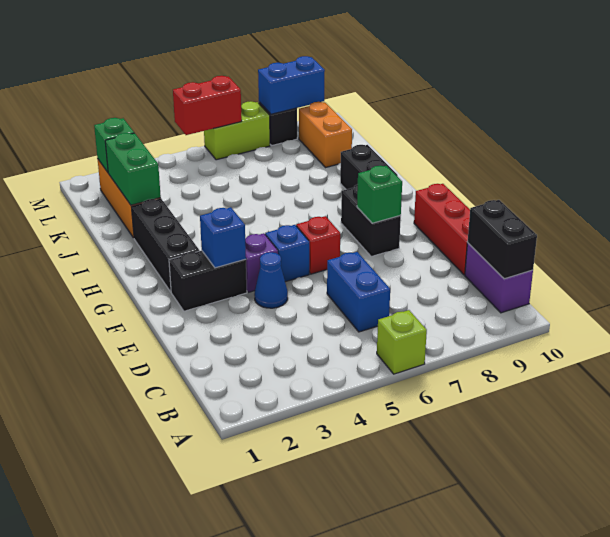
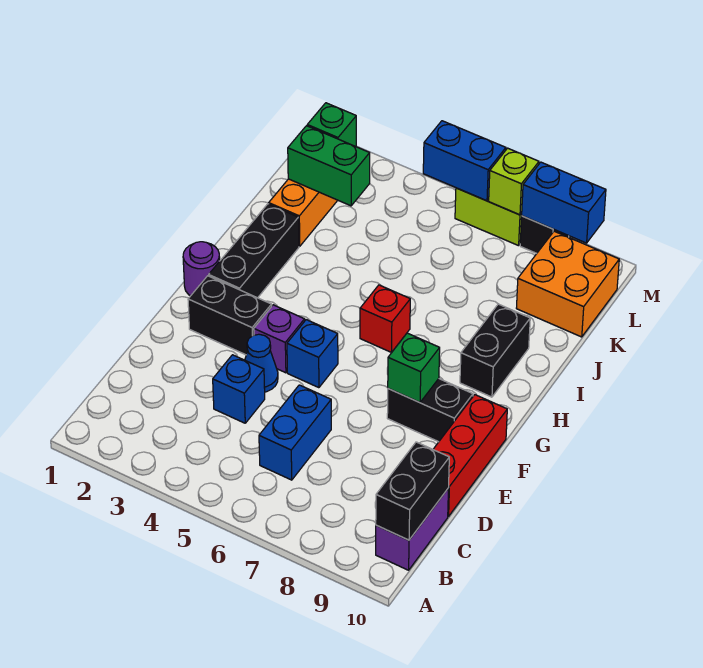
lime 1x1 brick [377,310,427,374] -> lime 1x1 brick moved to [489,148,539,215]
blue 1x1 brick [200,207,246,268] -> blue 1x1 brick moved to [213,355,265,423]
red 1x1 brick [296,216,340,274] -> red 1x1 brick moved to [360,285,410,352]
black 1x2 brick [341,184,401,256] -> black 1x2 brick turned to [387,379,473,442]
none -> purple 1x1 round brick [183,242,220,296]
green 1x2 brick [105,133,161,205] -> green 1x2 brick turned to [288,126,370,206]
orange 1x2 brick [299,102,352,168] -> orange 2x2 brick [516,231,619,337]
red 1x2 brick [173,76,242,135] -> blue 1x2 brick [423,121,506,201]

